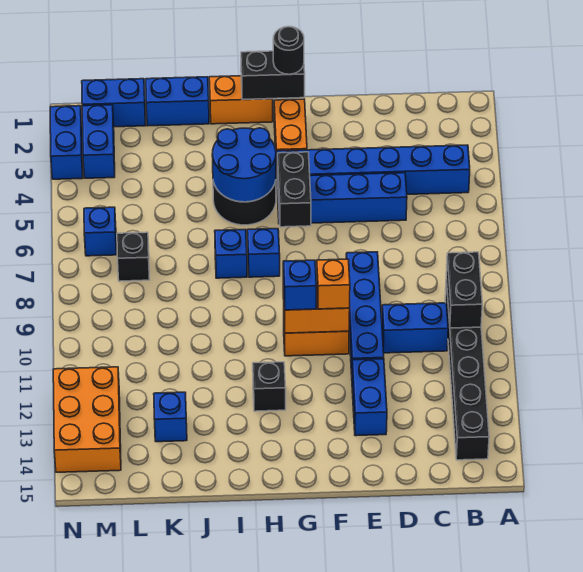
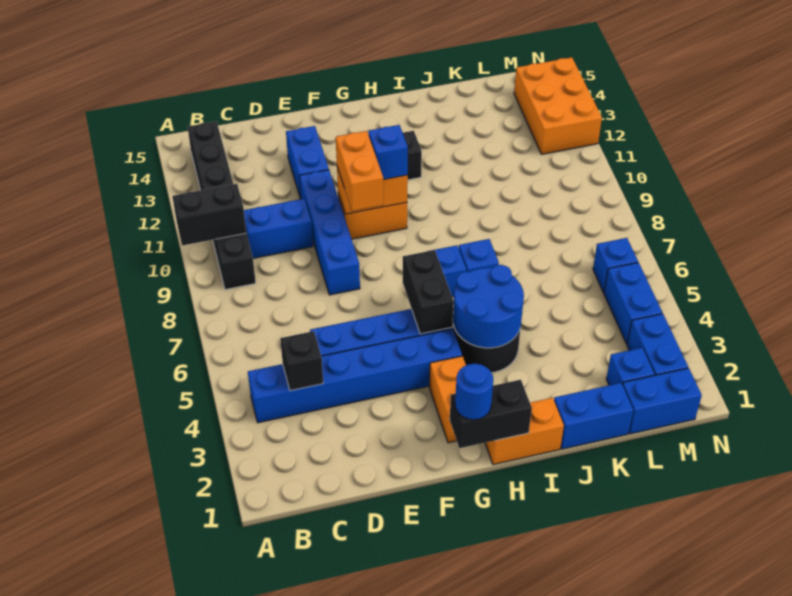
black 1x2 brick [446,252,482,328] -> black 1x2 brick turned to [172,184,246,246]
orange 1x1 brick [316,259,350,309] -> orange 1x2 brick [336,131,383,211]
black 1x1 round brick [273,27,304,74] -> blue 1x1 round brick [455,364,493,420]
blue 1x1 brick [154,392,187,442] -> blue 1x1 brick moved to [606,348,655,385]
black 1x1 brick [117,232,150,281] -> black 1x1 brick moved to [280,331,323,391]
blue 1x2 brick [50,106,83,179] -> blue 1x2 brick moved to [604,263,662,344]

